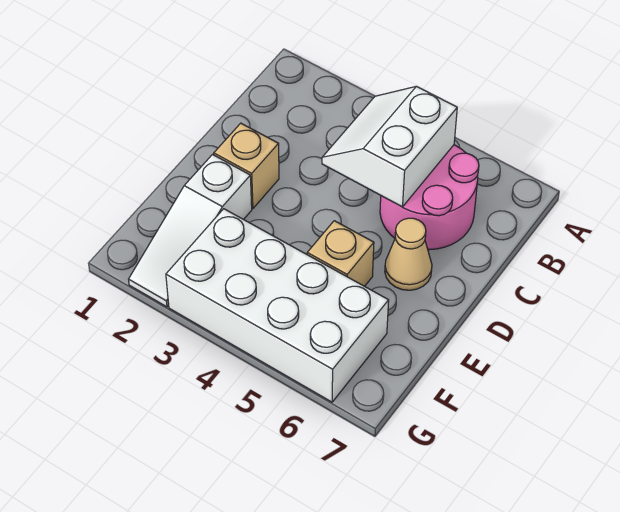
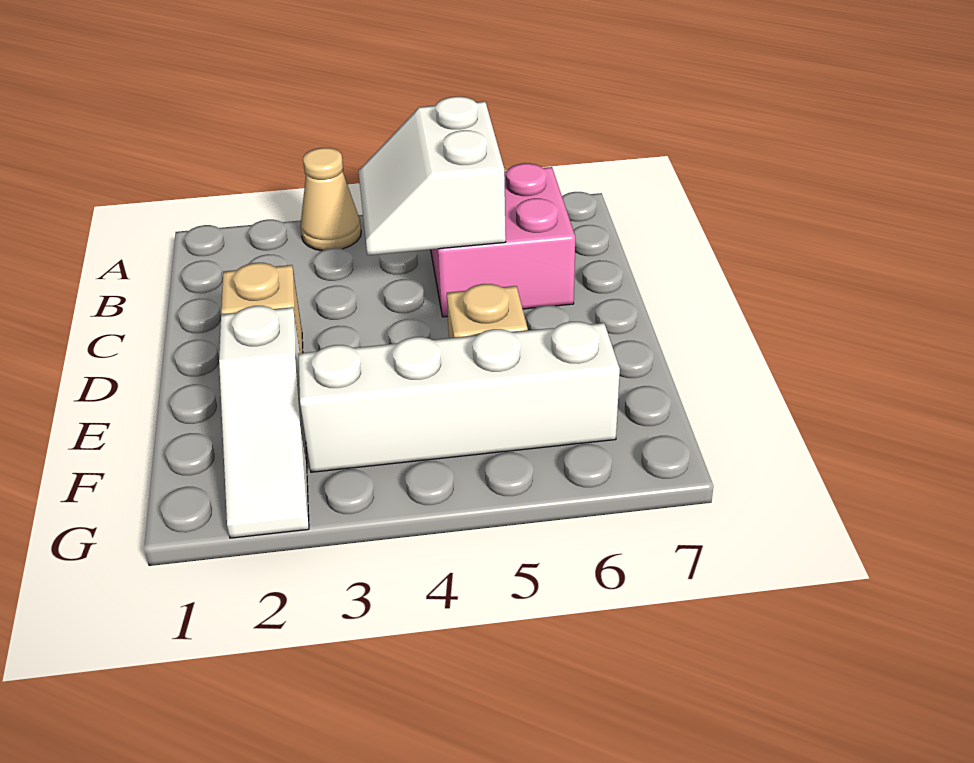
pink 2x2 round brick [380,145,479,250] -> pink 2x2 brick [431,163,575,317]
tan 1x1 cone [385,218,432,290] -> tan 1x1 cone moved to [300,148,361,251]
white 2x4 brick [166,209,389,402] -> white 1x4 brick [298,322,620,472]

